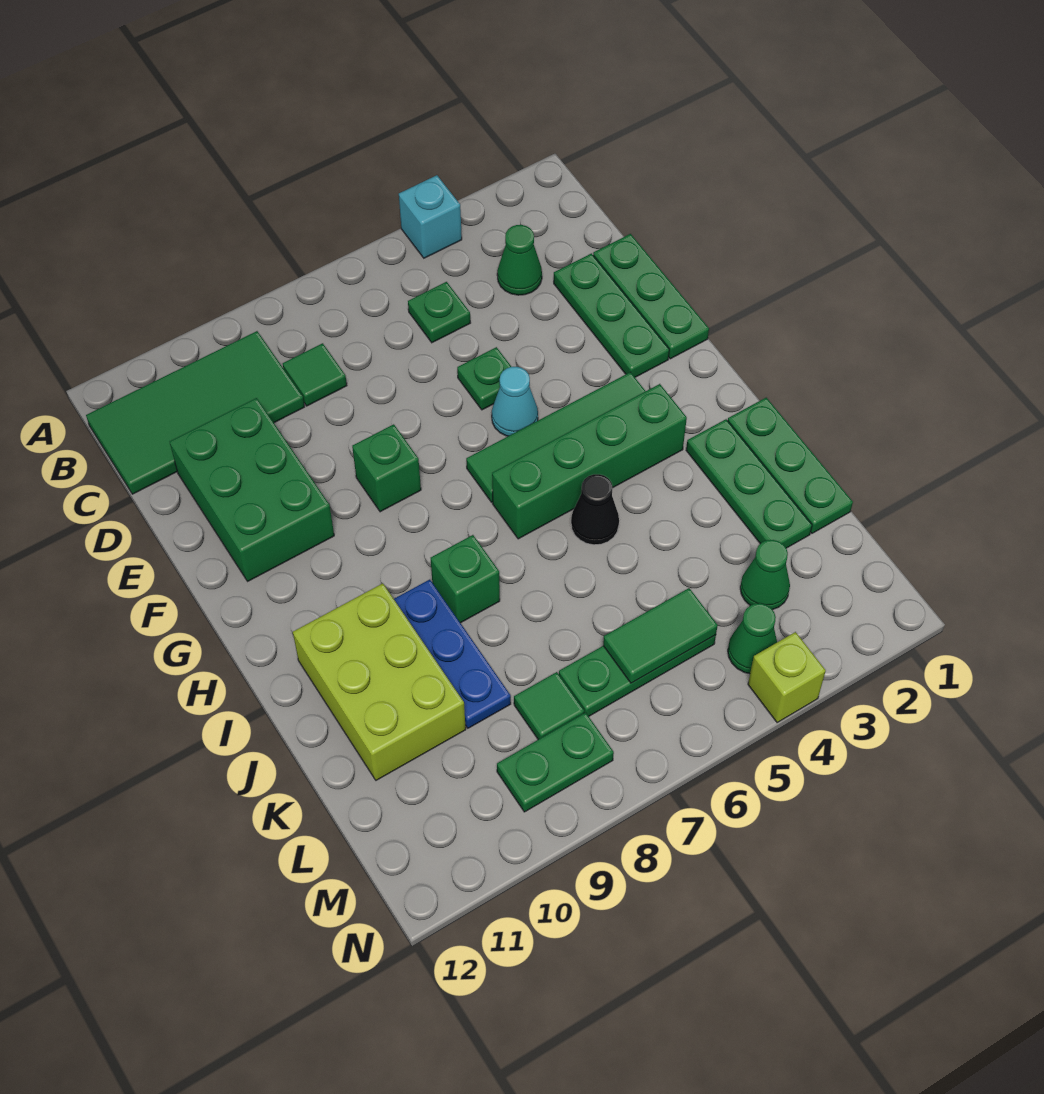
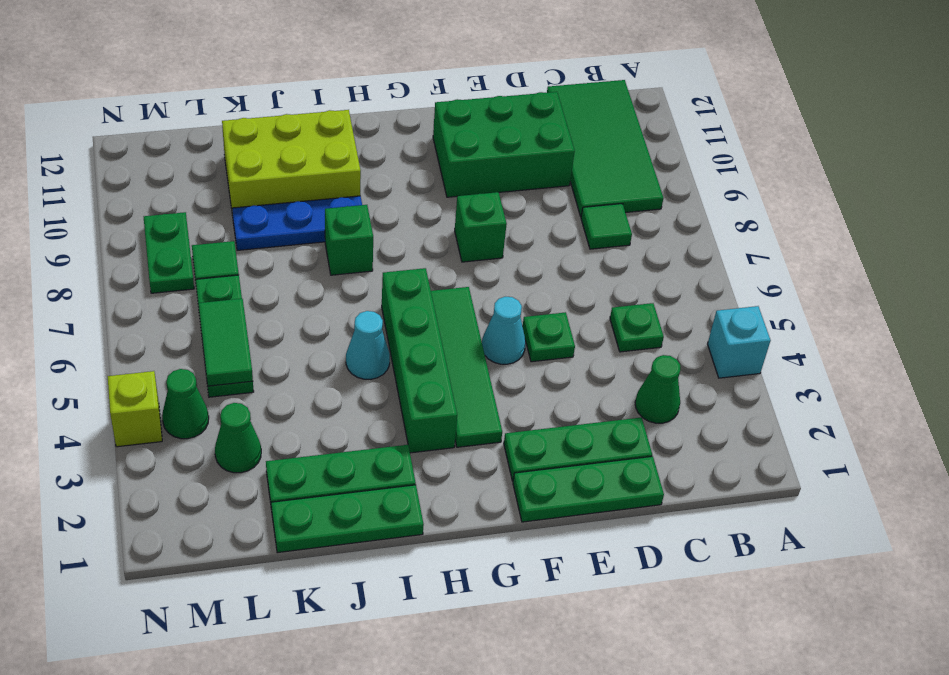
black 1x1 cone [571,474,619,545] -> cyan 1x1 cone [346,311,390,379]

